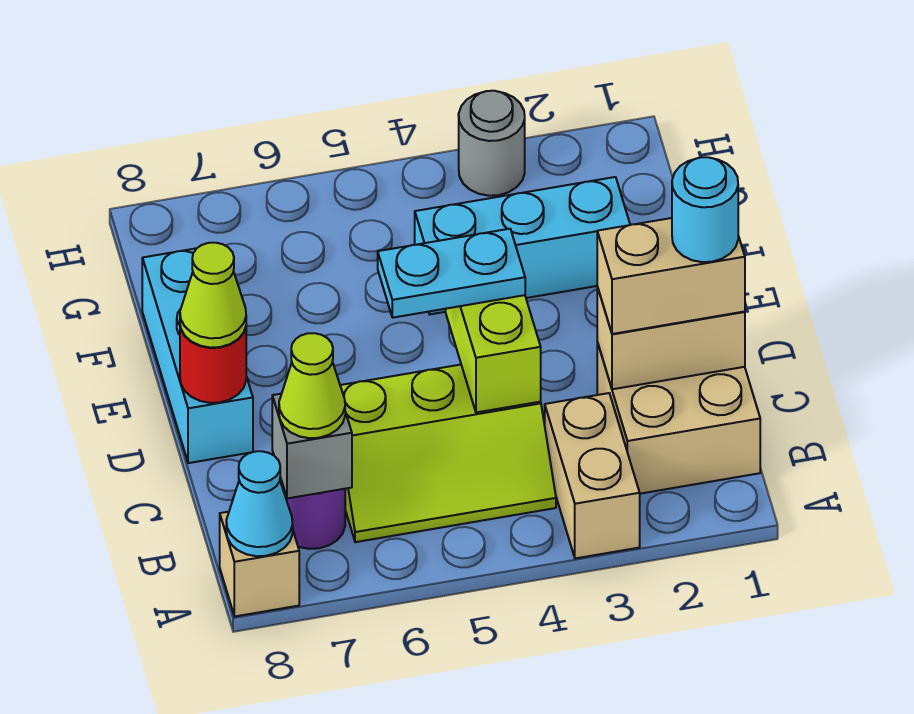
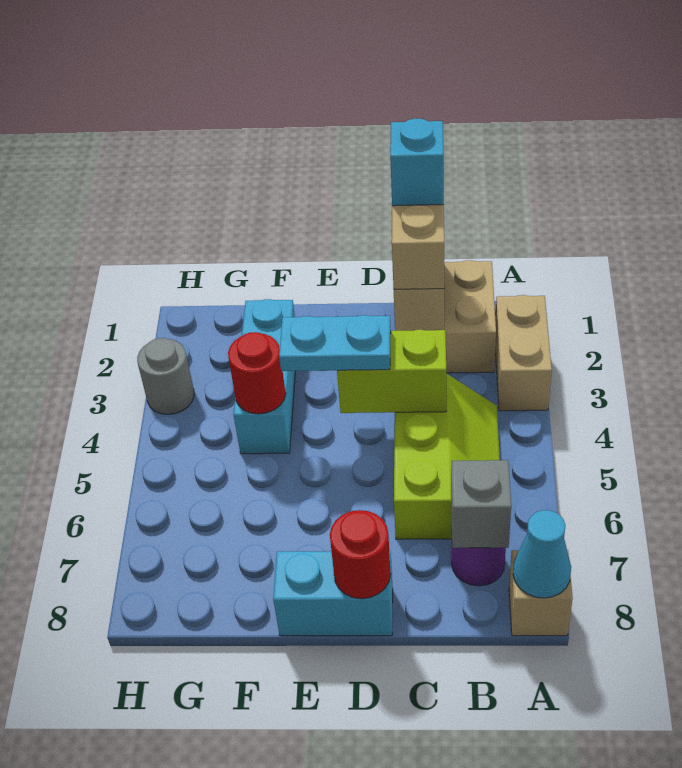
tan 1x2 brick [545,393,640,558] -> tan 1x2 brick turned to [495,295,552,411]
lime 1x1 cone [279,333,345,438] -> none
cyan 1x1 round brick [672,157,738,262] -> cyan 1x1 brick [390,119,444,206]
cyan 1x2 plate [378,229,525,318] -> cyan 1x2 plate turned to [279,315,391,371]
cyan 1x3 brick [142,248,253,463] -> cyan 1x2 brick [273,551,393,636]
lime 1x1 cone [180,243,246,348] -> none
none -> red 1x1 round brick [228,332,286,414]

